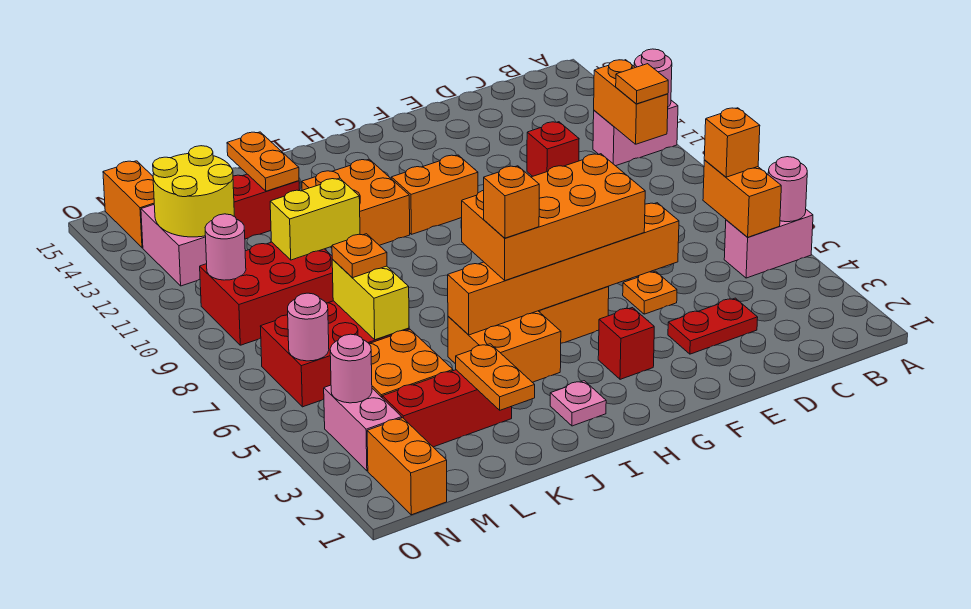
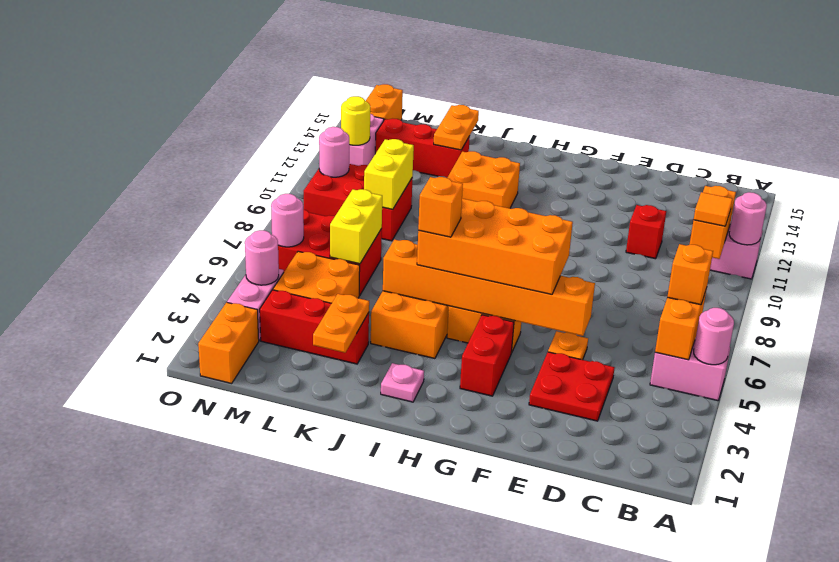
red 1x2 plate [668,298,758,354] -> red 2x2 plate [529,352,615,421]
red 1x1 brick [598,308,654,379] -> red 1x2 brick [460,315,514,396]
orange 1x2 brick [391,155,478,234] -> none
yellow 1x2 brick [270,178,360,260] -> yellow 1x2 brick turned to [364,139,414,209]
orange 1x1 plate [332,234,387,278] -> none
yellow 2x2 round brick [153,146,234,237] -> yellow 1x1 round brick [341,96,370,145]

